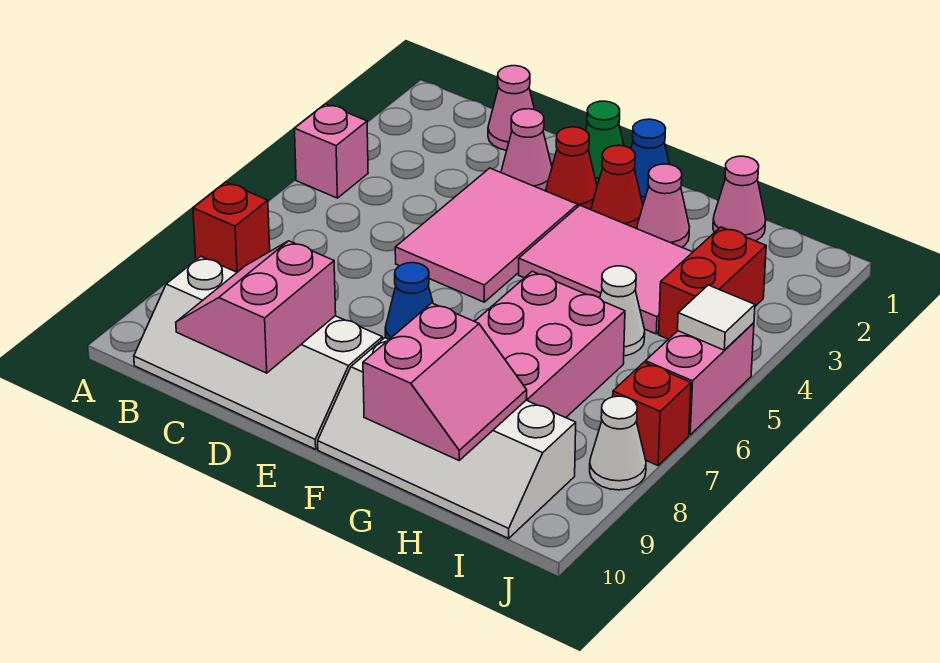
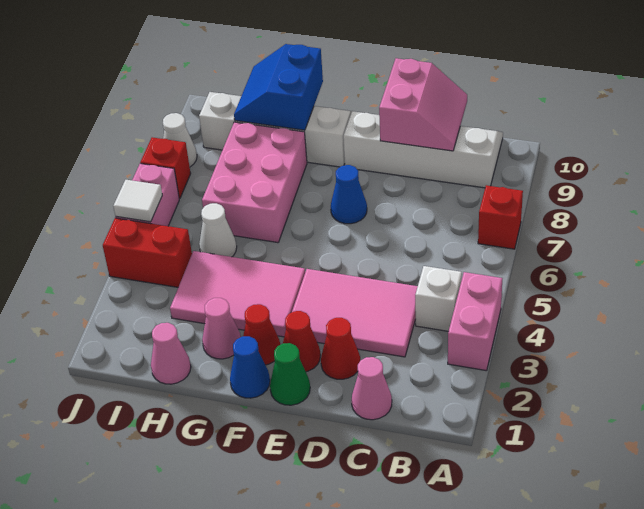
pink 1x1 brick [295,104,368,198] -> pink 1x2 brick [448,272,502,371]
none -> white 1x1 brick [415,266,462,331]
pink 1x1 cone [501,109,552,191] -> red 1x1 cone [321,318,360,379]
pink 2x3 tile [395,168,578,302] -> pink 2x3 tile turned to [292,269,418,357]
pink 2x2 slope [363,303,527,460] -> blue 2x2 slope [234,44,323,130]
red 1x2 brick [659,227,766,339] -> red 1x2 brick turned to [103,218,192,287]

